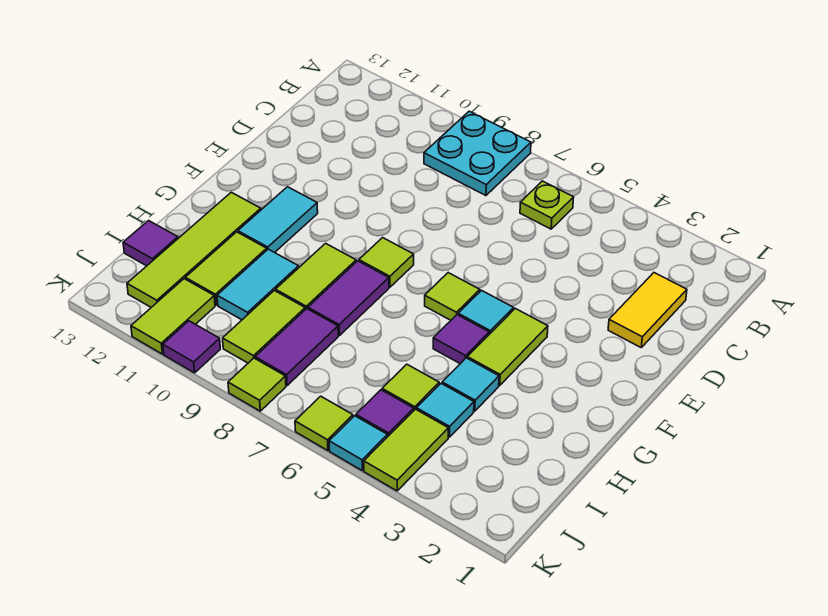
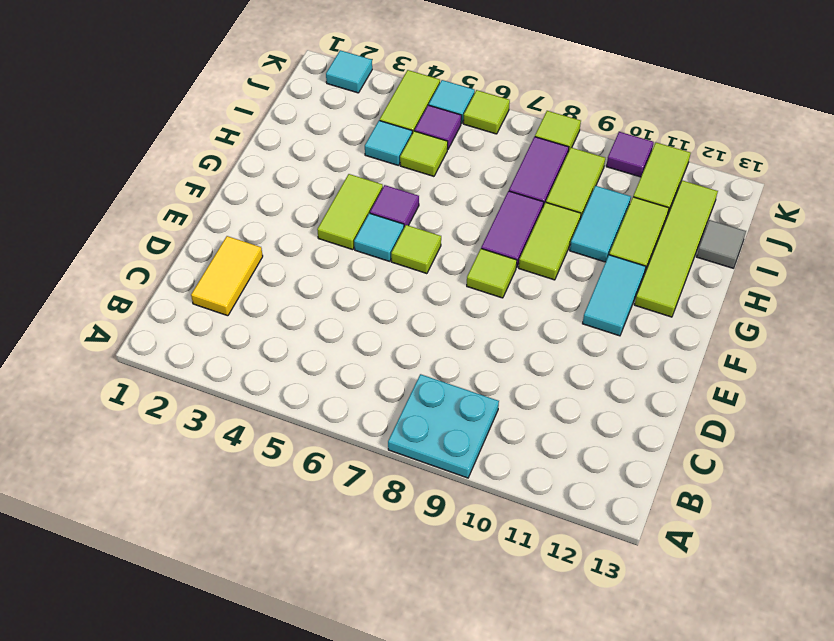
lime 1x1 plate [520,181,574,229] -> none
cyan 1x1 tile [442,358,499,411] -> cyan 1x1 tile moved to [326,50,372,93]
purple 1x1 tile [123,221,178,266] -> grey 1x1 tile [697,220,746,268]

